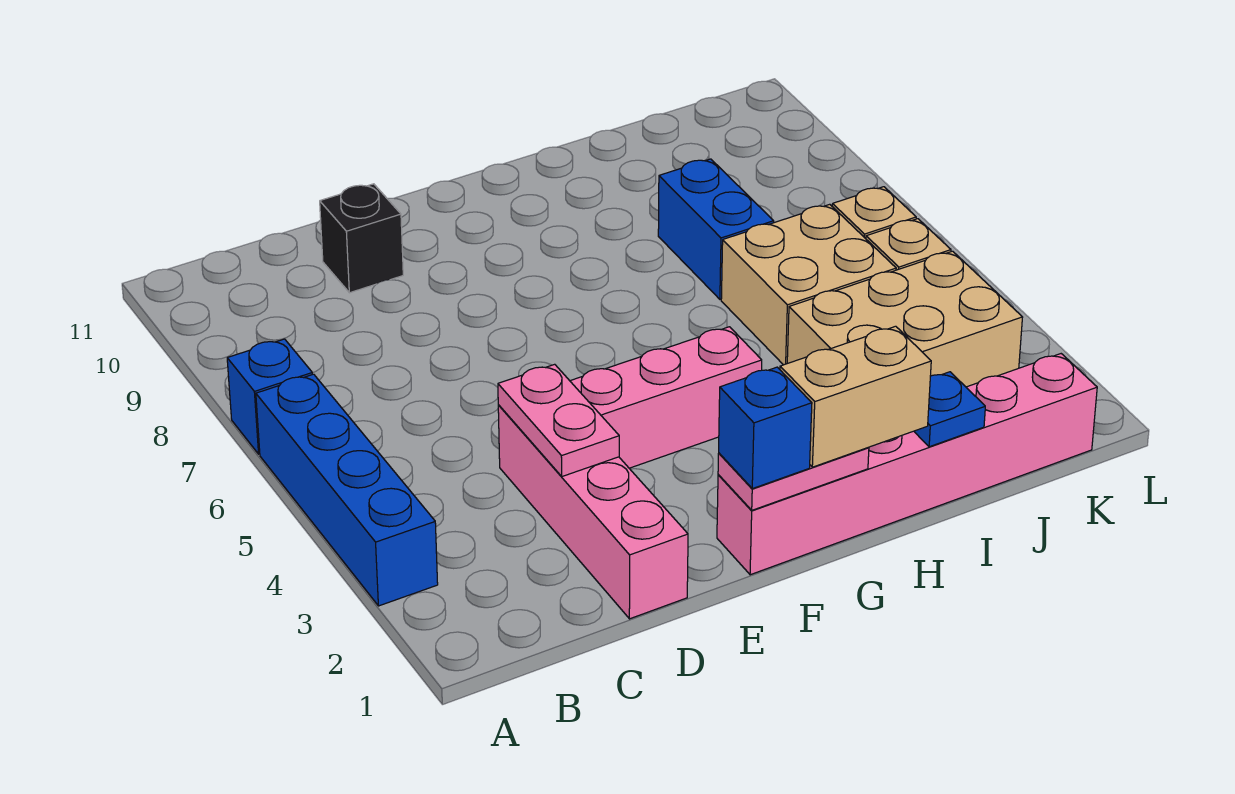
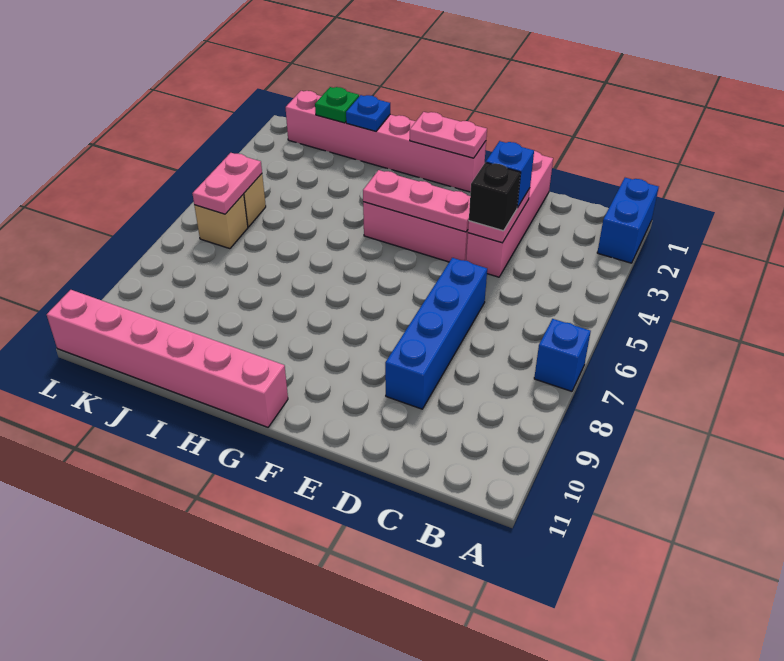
blue 1x4 brick [256,374,438,606] -> blue 1x4 brick moved to [385,258,487,409]
black 1x1 brick [320,184,403,293] -> black 1x1 brick moved to [469,162,521,231]
none -> pink 1x3 plate [363,170,470,232]
blue 1x1 brick [719,367,812,489] -> blue 1x1 brick moved to [486,141,534,208]
tan 1x2 brick [780,326,931,467] -> none
none -> pink 1x6 brick [47,290,288,427]
tan 2x3 brick [787,251,1023,387] -> none
tan 2x2 brick [721,204,896,365] -> none
blue 1x2 brick [658,159,774,299] -> blue 1x2 brick moved to [597,178,659,263]
none -> green 1x1 plate [315,87,359,123]
none -> pink 1x2 plate [192,153,262,214]

